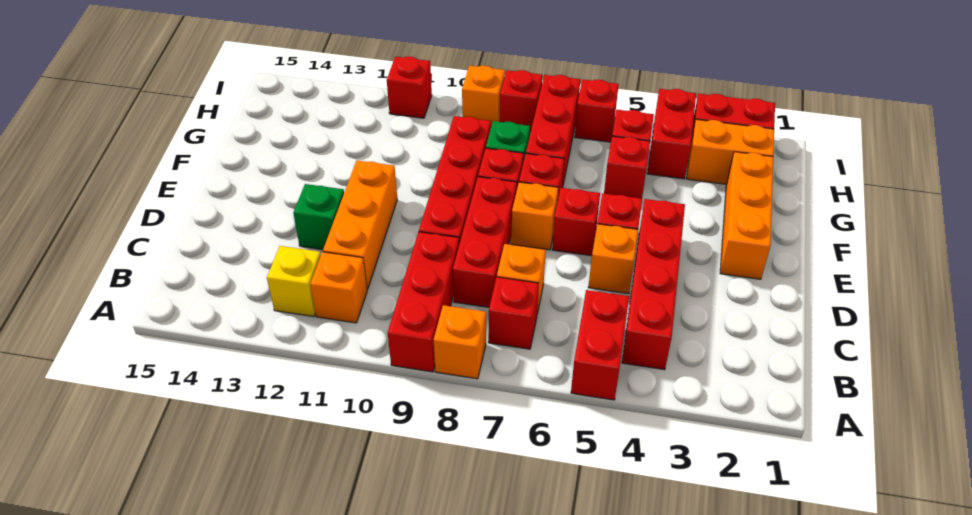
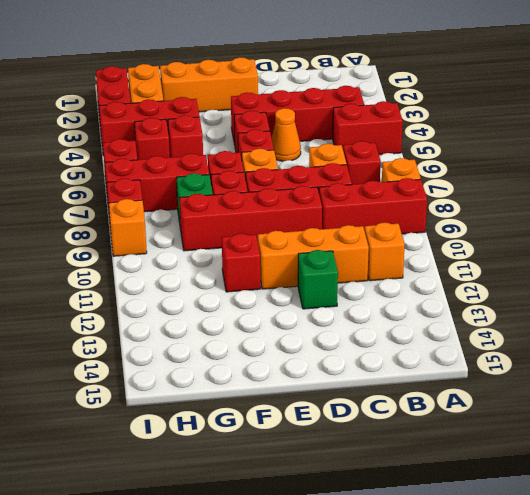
yellow 1x1 brick [267,246,321,317] -> none
orange 1x1 brick [588,224,638,294] -> orange 1x1 cone [272,108,301,161]
red 1x2 brick [647,89,696,179] -> red 1x3 brick [99,97,199,156]
red 1x1 brick [387,57,432,118] -> red 1x1 brick moved to [222,233,260,292]

